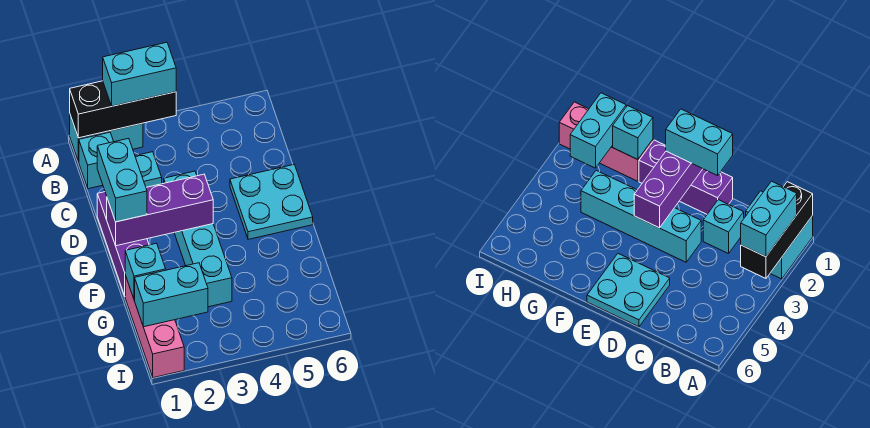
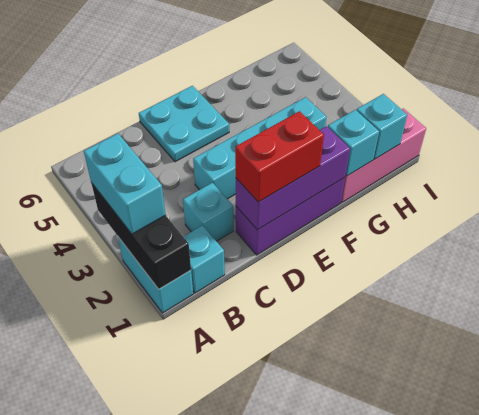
cyan 1x2 brick [97,138,147,222] -> red 1x2 brick [235,111,324,202]
purple 1x3 brick [107,174,213,246] -> purple 1x3 brick turned to [236,126,350,230]
cyan 1x2 brick [135,263,208,327] -> cyan 1x1 brick [357,94,407,159]

